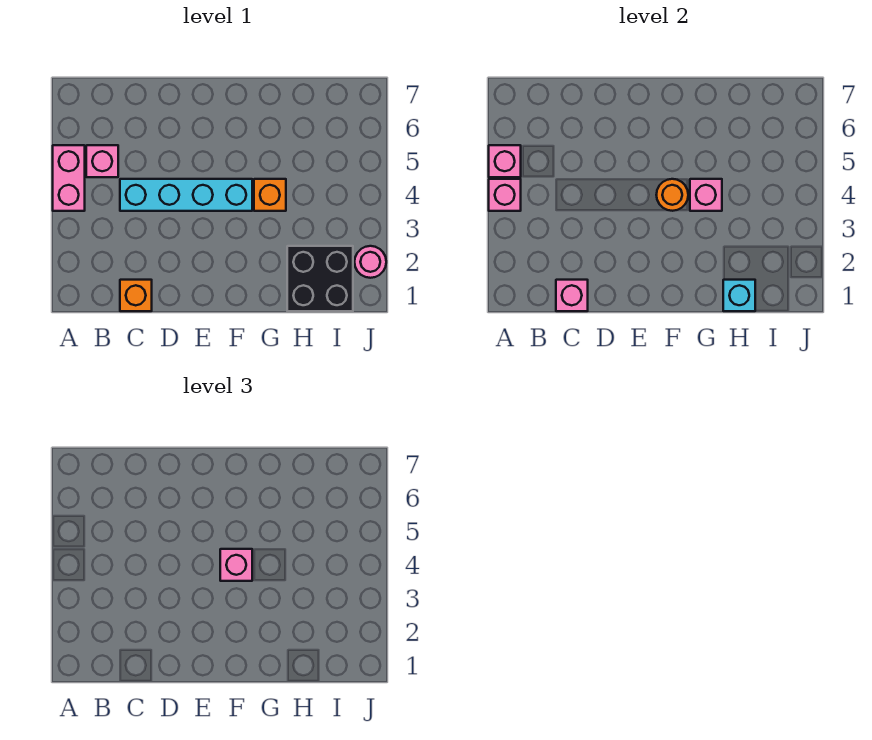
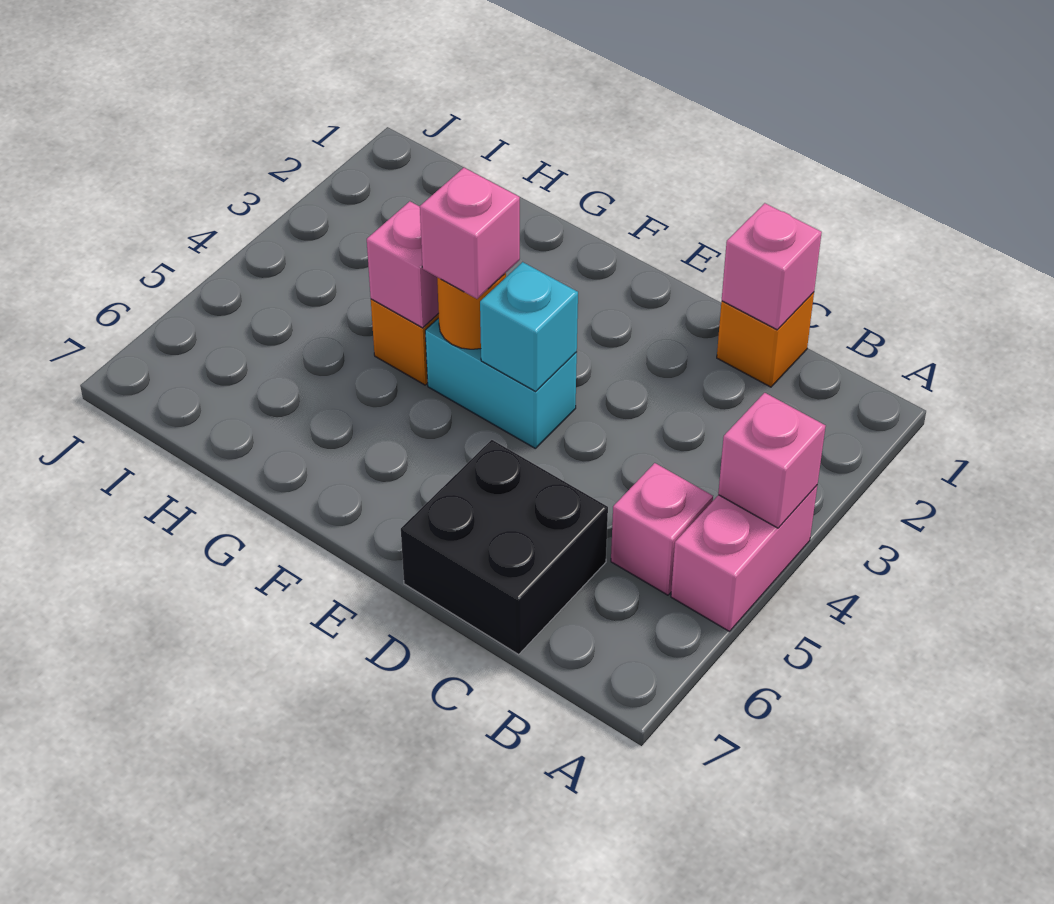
pink 1x1 brick [489,145,521,177] -> none
cyan 1x4 brick [120,179,252,211] -> cyan 1x2 brick [425,318,577,448]
black 2x2 brick [287,246,353,311] -> black 2x2 brick moved to [401,440,608,654]
cyan 1x1 brick [723,280,755,311] -> cyan 1x1 brick moved to [480,262,578,391]
pink 1x1 round brick [355,246,386,278] -> none

